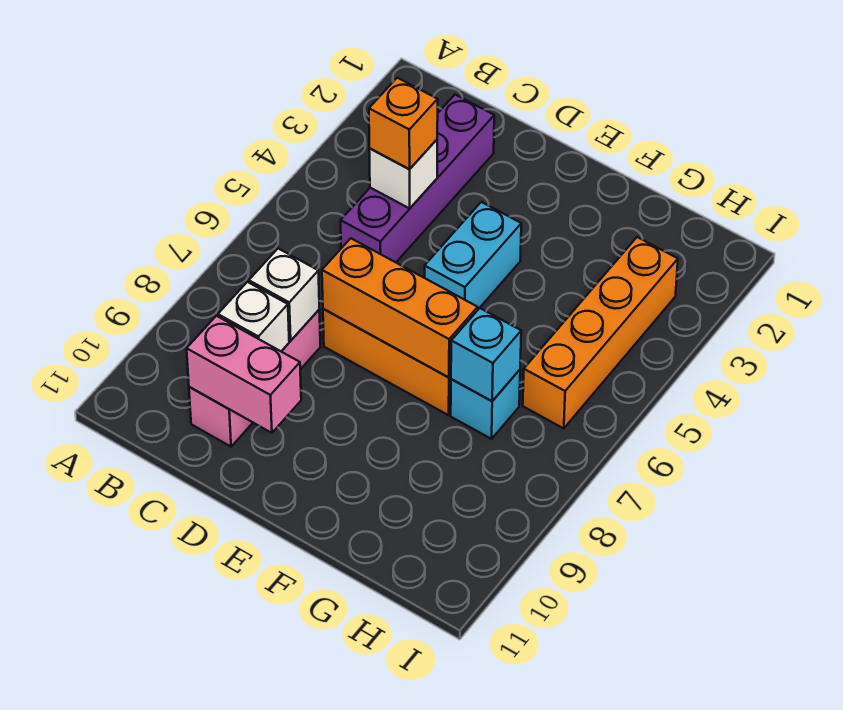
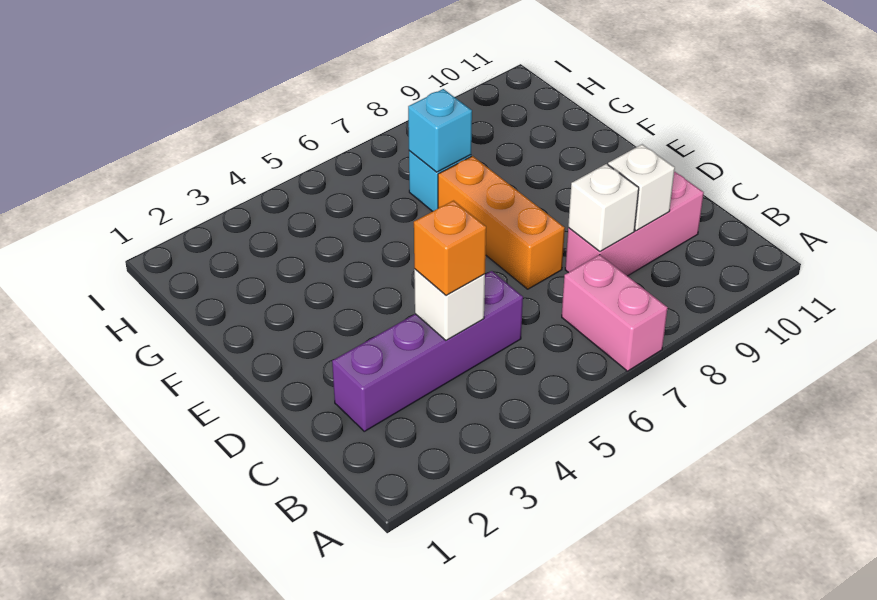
pink 1x2 brick [187,316,301,433] -> pink 1x2 brick moved to [562,255,668,371]
orange 1x3 brick [322,238,478,377] -> none
cyan 1x2 brick [425,202,521,309] -> none
orange 1x4 brick [523,237,678,428] -> none

